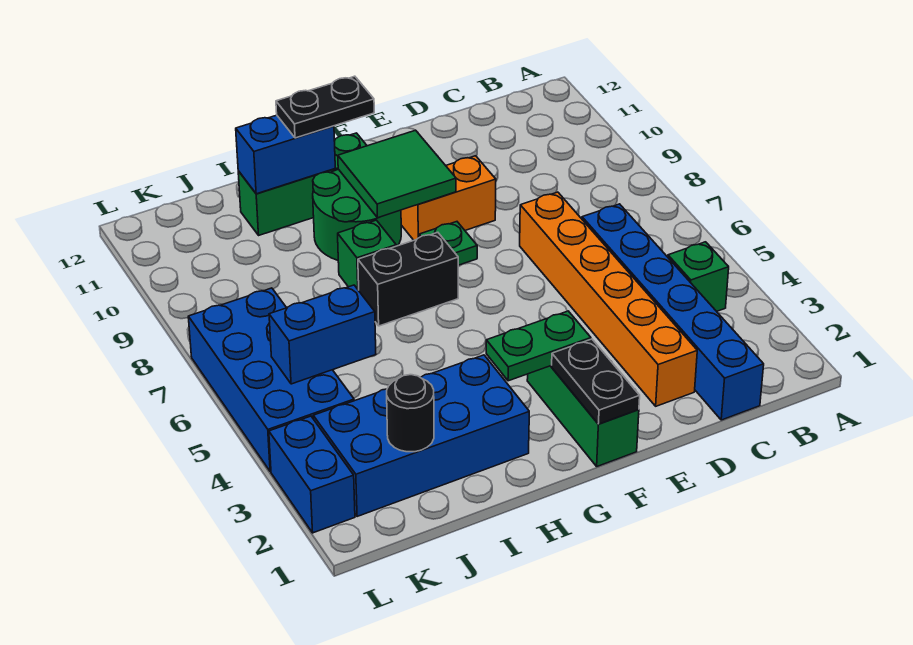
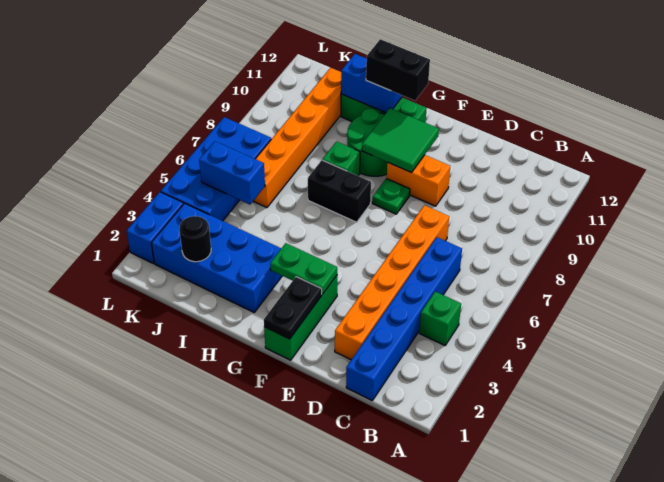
black 1x2 plate [276,76,374,138] -> black 1x2 brick [366,39,430,101]
none -> orange 1x6 brick [253,68,341,208]

